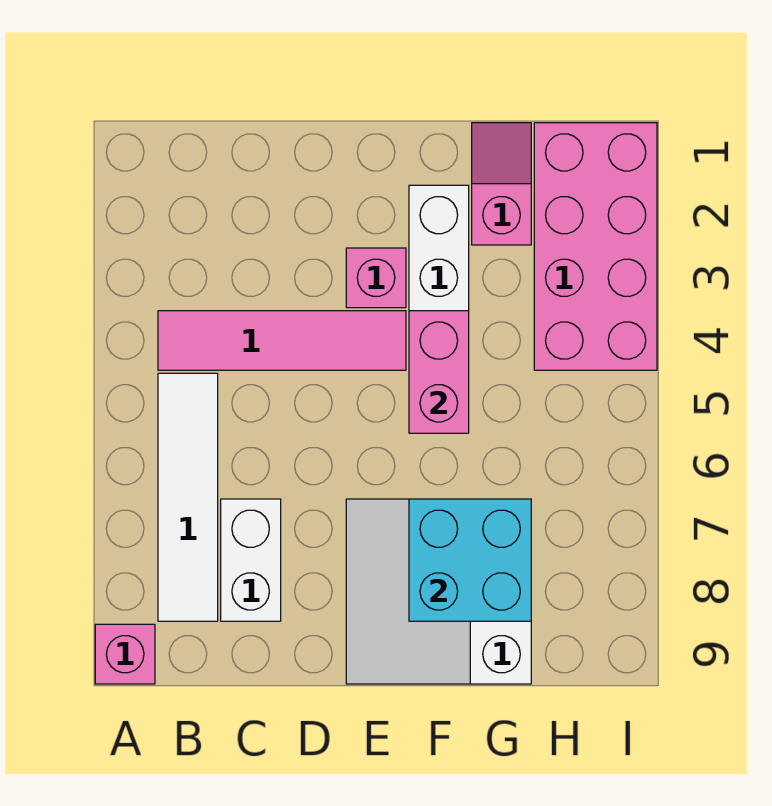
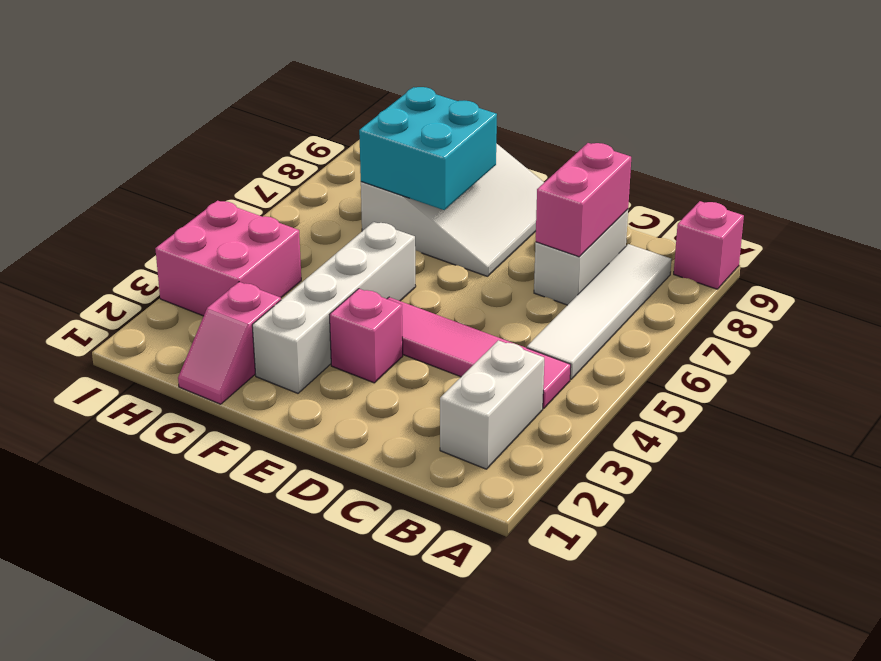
none -> white 1x2 brick [440,340,544,469]
pink 1x2 brick [409,311,469,433] -> pink 1x2 brick moved to [536,143,631,257]
pink 2x4 brick [534,123,657,370] -> pink 2x2 brick [155,201,301,316]

